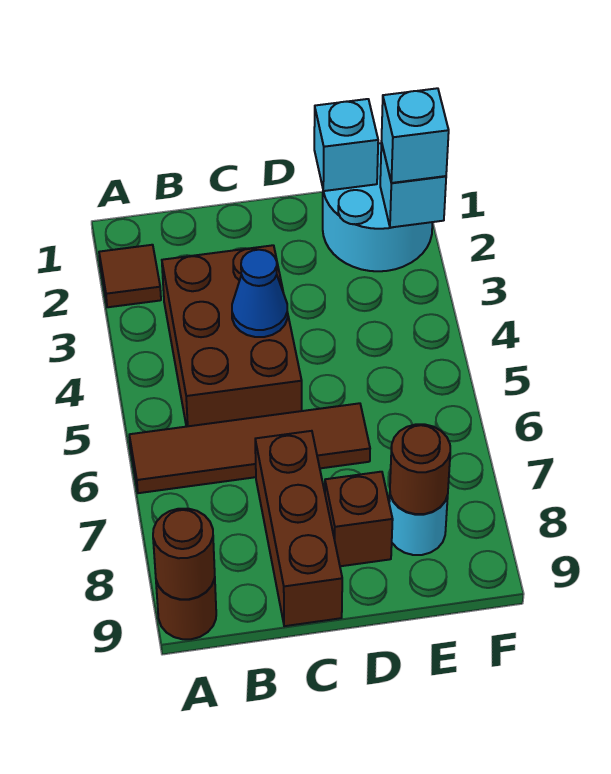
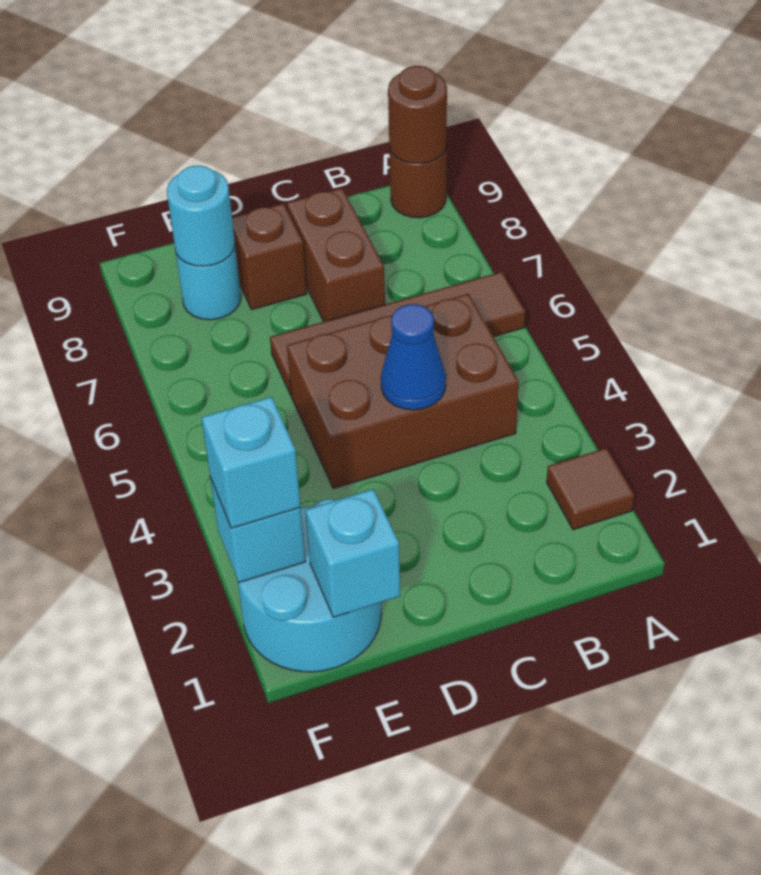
brown 2x3 brick [162,245,302,427] -> brown 2x3 brick turned to [287,294,519,489]
brown 1x3 brick [255,431,342,626] -> brown 1x2 brick [287,188,385,322]
brown 1x1 round brick [390,424,450,514] -> cyan 1x1 round brick [167,166,235,266]

